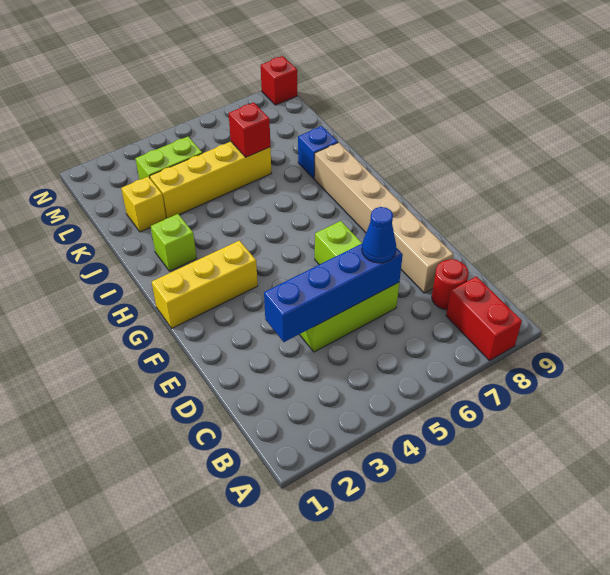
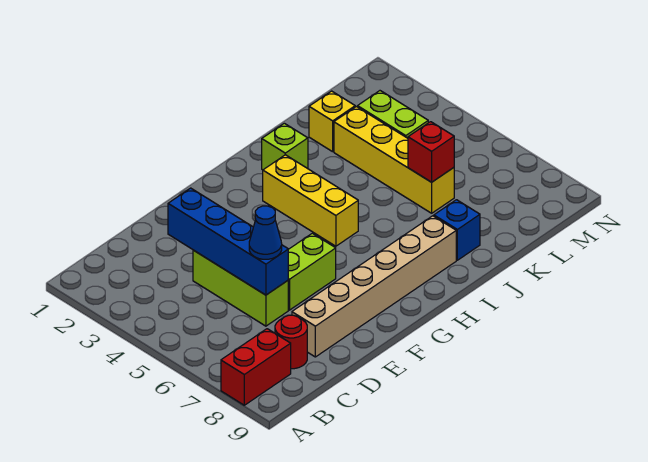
yellow 1x3 brick [152,241,258,328] -> yellow 1x3 brick moved to [263,155,358,246]
red 1x1 brick [261,56,297,105] -> none

